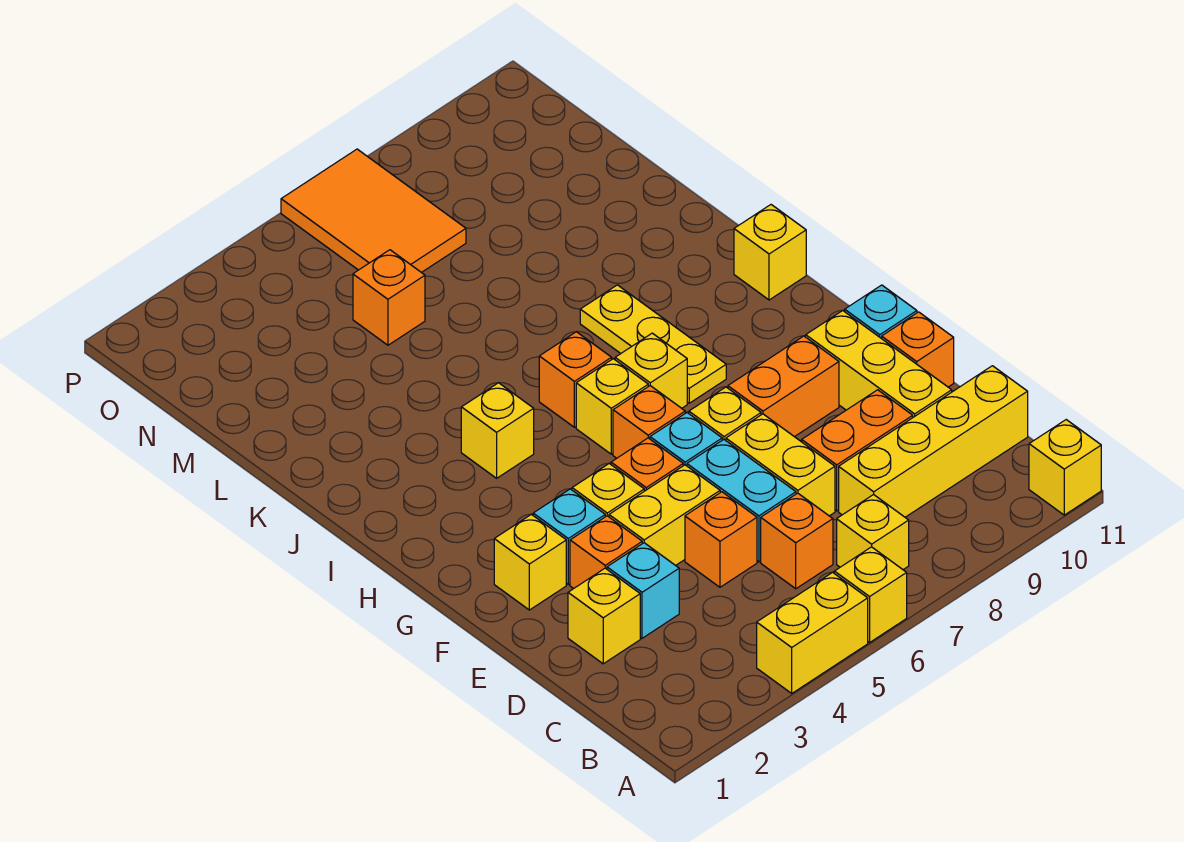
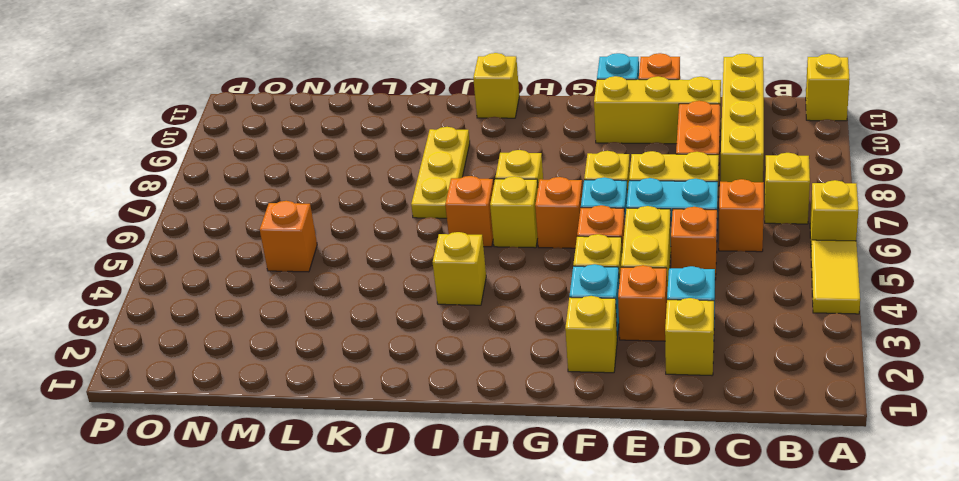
yellow 1x2 brick [757,572,868,693] -> yellow 1x2 tile [811,240,860,314]
orange 1x2 brick [728,336,839,437] -> none
yellow 1x3 plate [580,285,726,403] -> yellow 1x3 plate turned to [411,127,470,218]
orange 2x3 tile [281,149,466,273] -> none

